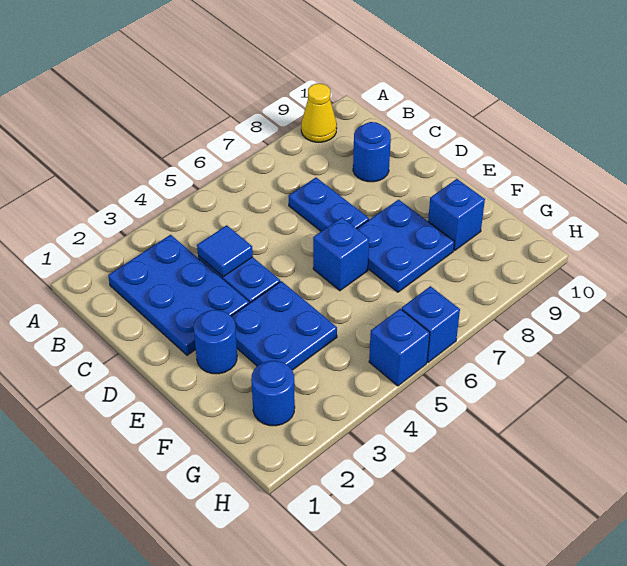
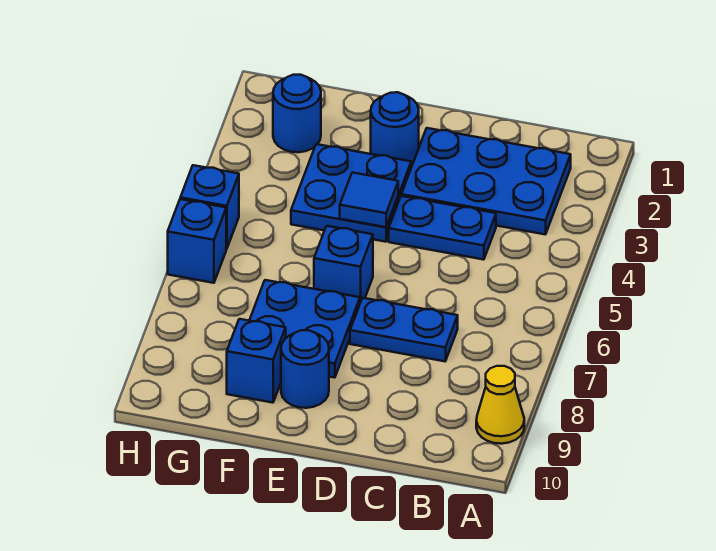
blue 1x1 tile [197,225,253,277] -> blue 1x1 tile moved to [340,173,398,227]
blue 1x1 round brick [353,122,391,182] -> blue 1x1 round brick moved to [281,330,329,408]

